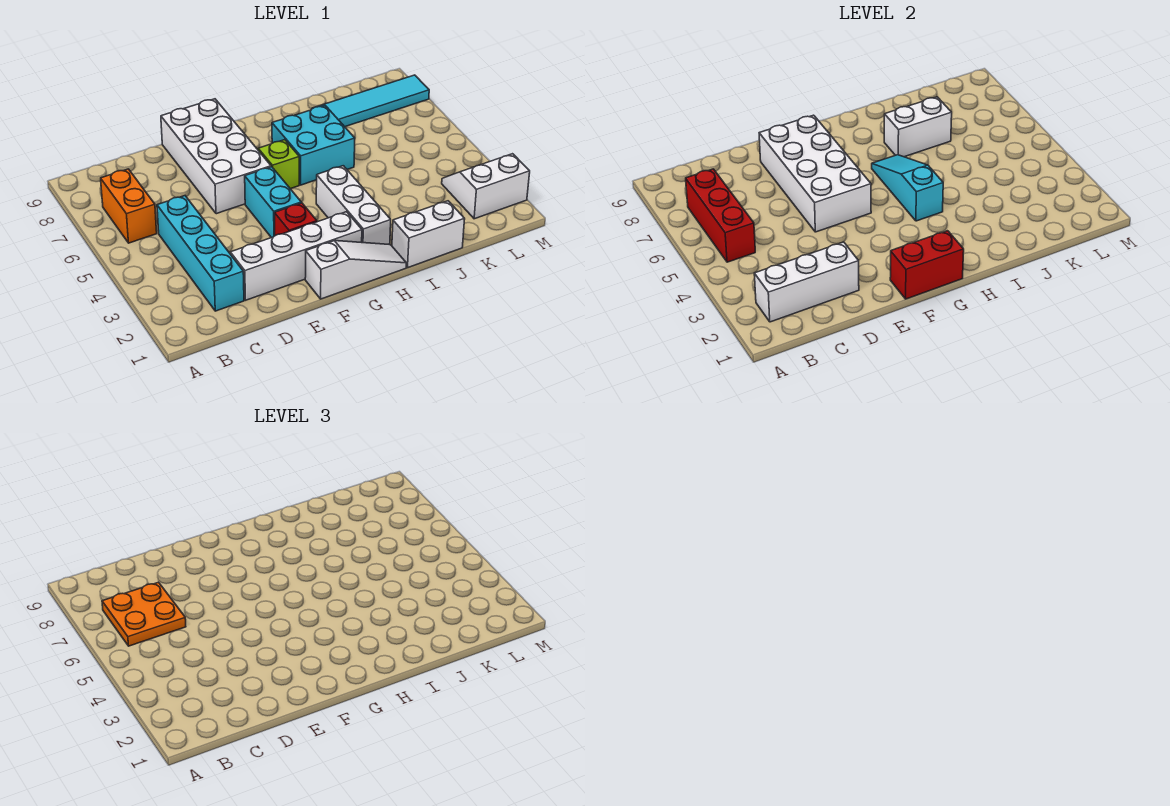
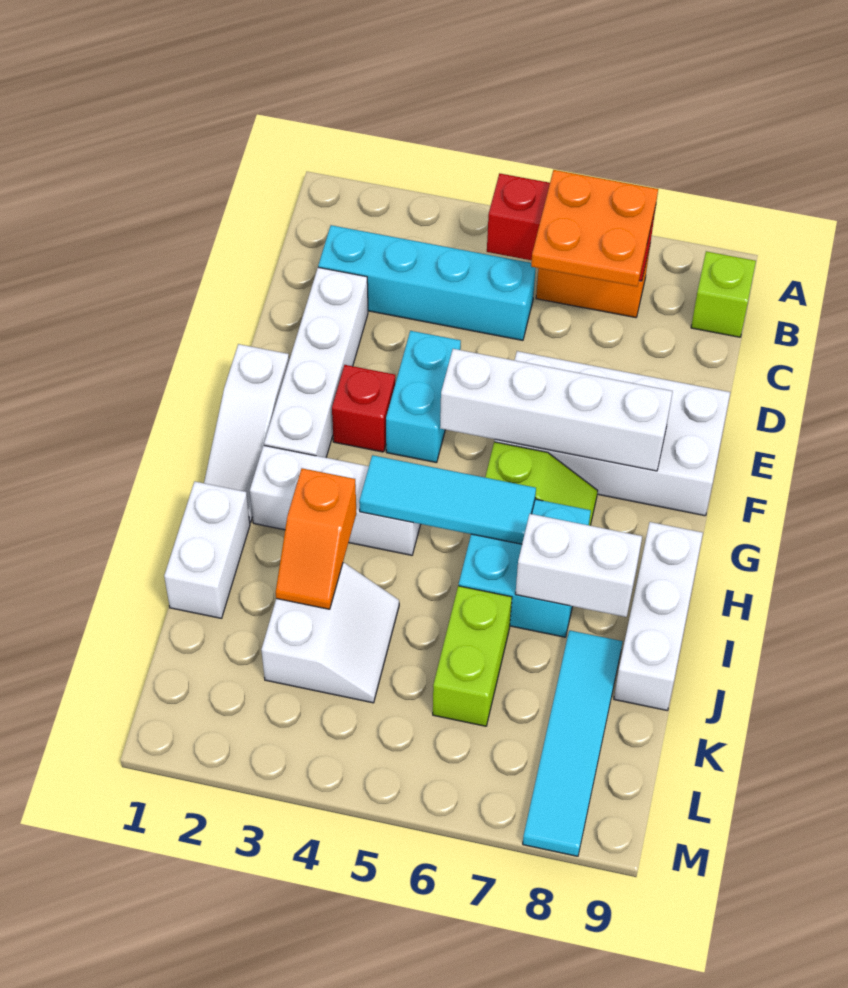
white 1x3 brick [754,242,859,322] -> white 1x3 brick moved to [614,522,703,710]
none -> lime 1x1 brick [691,251,756,337]
white 2x4 brick [759,115,871,232] -> white 1x4 brick [440,349,673,471]
red 1x2 brick [890,231,964,299] -> none
cyan 1x2 brick [245,167,301,238] -> cyan 1x2 brick turned to [386,331,461,463]
cyan 1x3 slope [872,155,943,221] -> cyan 1x3 tile [359,455,536,544]
none -> orange 1x2 slope [276,468,356,609]
white 1x2 brick [884,97,952,157] -> white 1x2 brick turned to [515,514,642,617]
none -> lime 1x2 brick [433,586,512,726]
white 2x2 slope [442,154,530,219] -> white 2x2 slope moved to [261,563,399,703]

